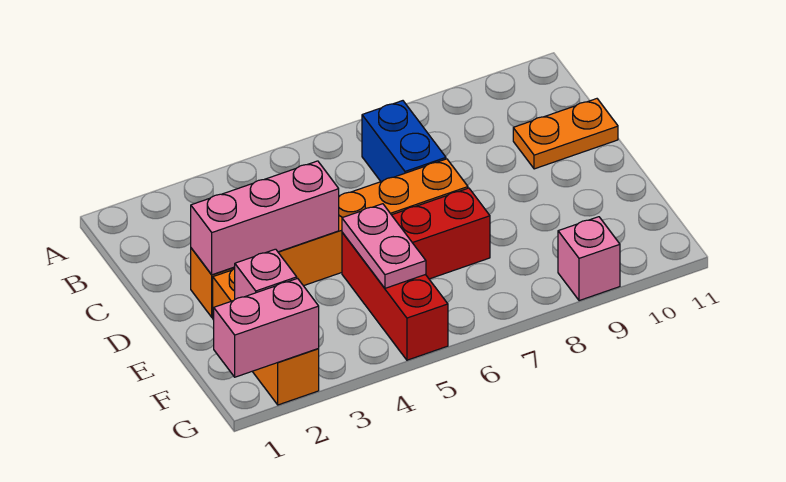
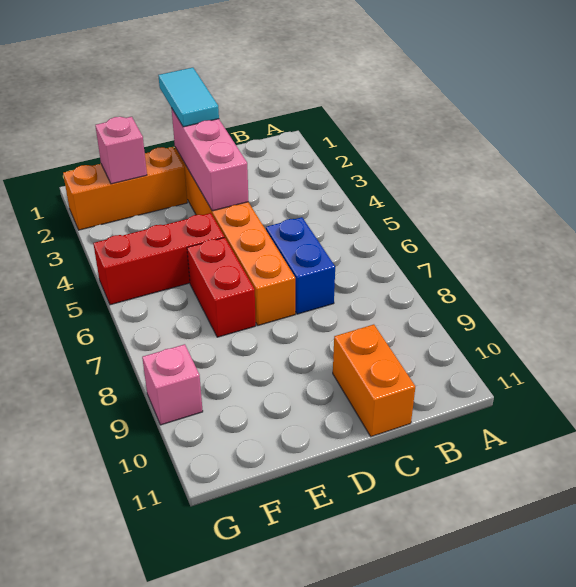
blue 1x2 brick [362,101,446,181] -> blue 1x2 brick turned to [266,217,335,314]
orange 1x2 plate [513,99,618,169] -> orange 1x2 brick [333,324,415,437]
none -> cyan 1x2 tile [158,68,219,127]
pink 1x2 plate [342,204,426,288] -> none
pink 1x2 brick [214,278,319,377] -> none

